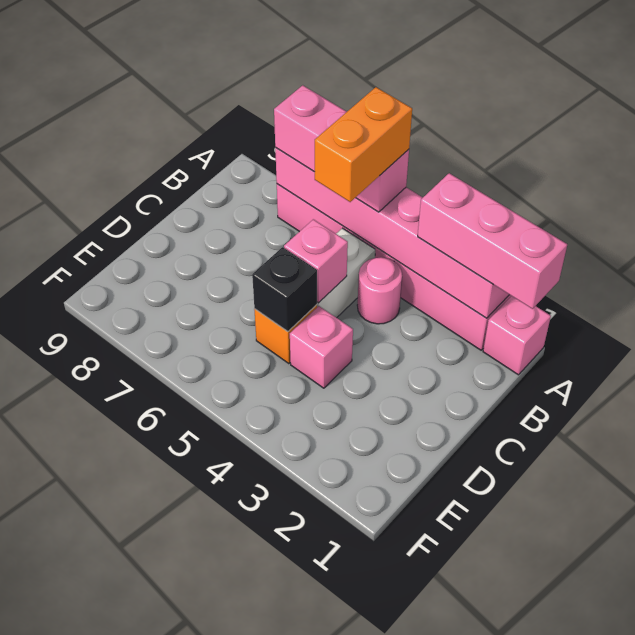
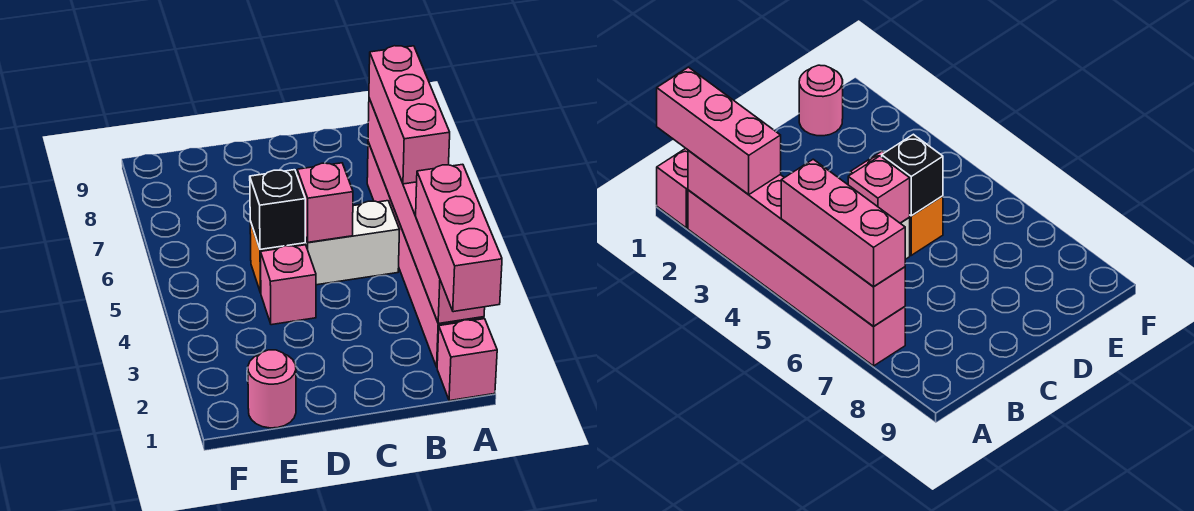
orange 1x2 brick [315,87,412,202] -> none
pink 1x1 round brick [357,257,402,324] -> pink 1x1 round brick moved to [248,350,296,428]

